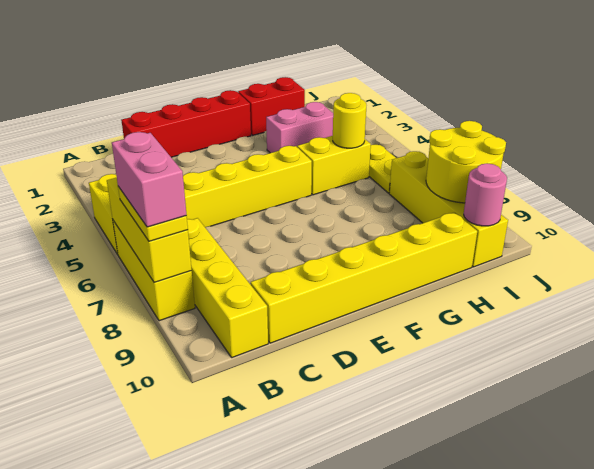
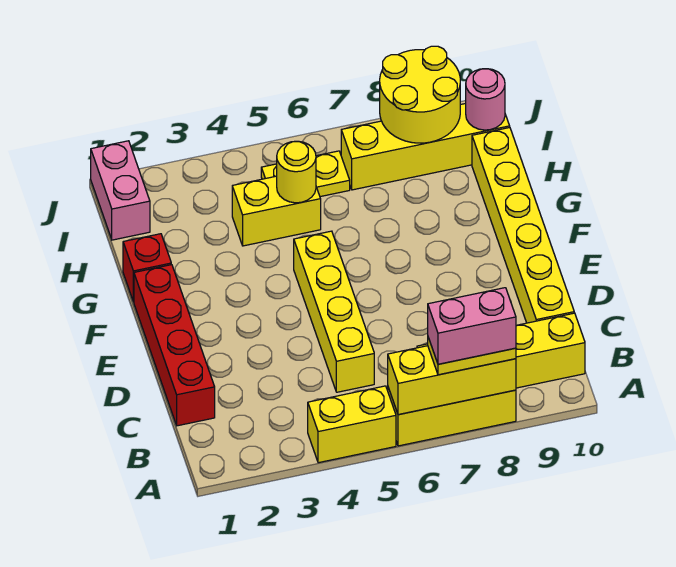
red 1x2 brick [238,77,305,136] -> red 1x1 brick [123,234,171,302]
pink 1x2 brick [266,102,333,153] -> pink 1x2 brick moved to [91,141,150,240]
yellow 1x2 brick [297,136,371,195] -> yellow 1x2 brick turned to [232,176,321,246]

